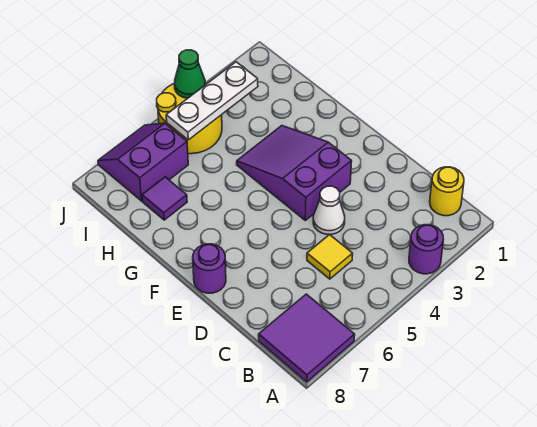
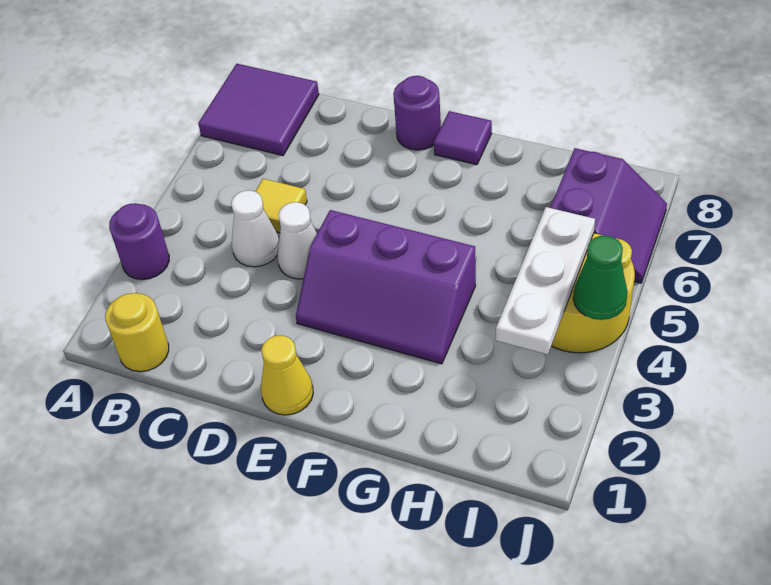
none -> white 1x1 cone [231,190,279,267]
none -> yellow 1x1 cone [261,335,313,415]
purple 2x3 slope [237,126,352,220] -> purple 2x3 slope turned to [296,210,476,364]
purple 1x1 tile [142,177,187,220] -> purple 1x1 tile moved to [434,111,492,165]

